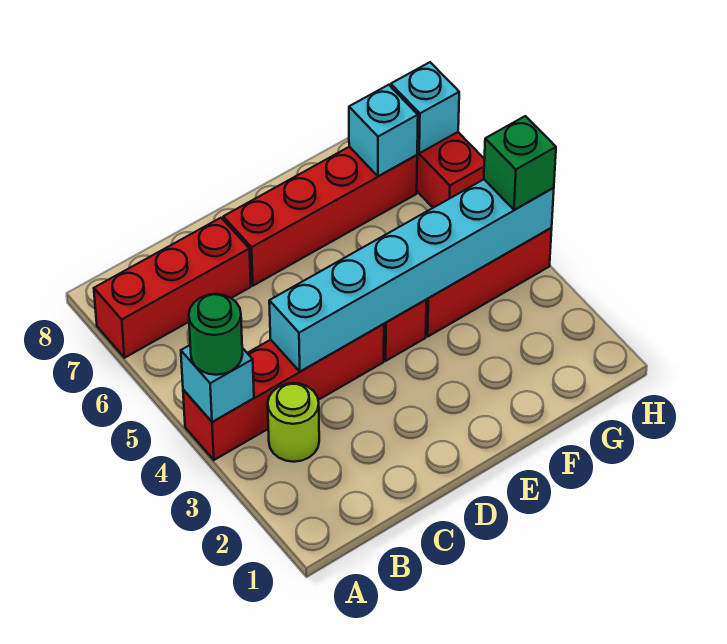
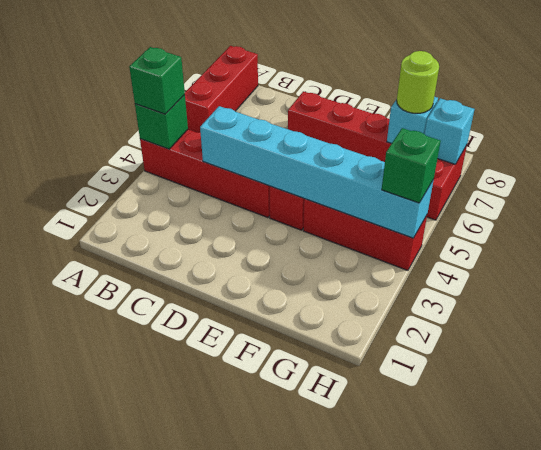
cyan 1x1 brick [181,345,254,422] -> green 1x1 brick [135,95,188,149]
green 1x1 round brick [189,294,242,375] -> green 1x1 brick [129,47,185,114]
red 1x3 brick [94,218,251,358] -> red 1x3 brick turned to [185,46,258,133]
lime 1x1 round brick [268,383,319,462] -> lime 1x1 round brick moved to [397,51,439,113]

